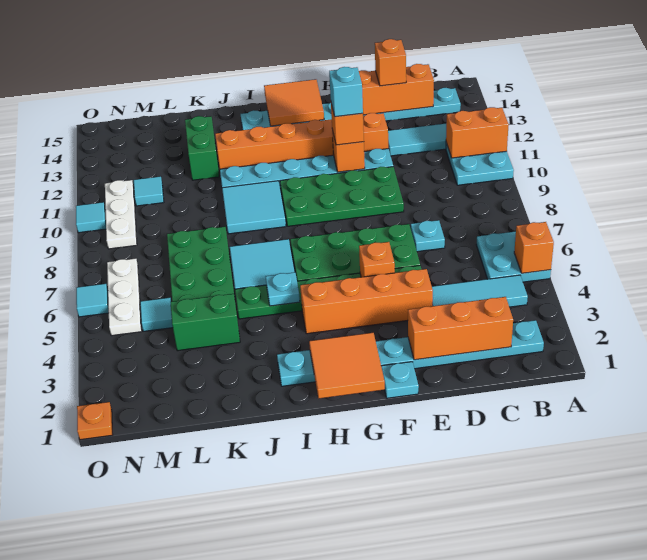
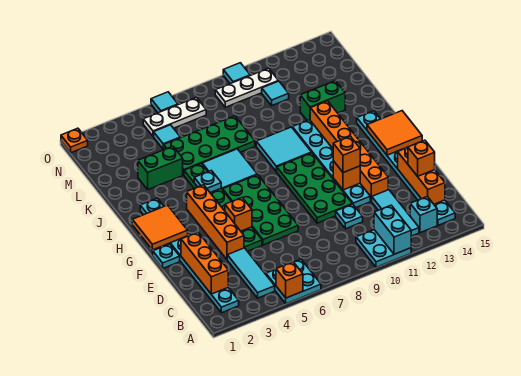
orange 1x2 brick [446,107,509,158] -> cyan 1x2 brick [374,205,411,254]
cyan 1x1 plate [411,220,445,252] -> cyan 1x1 plate moved to [336,204,363,229]
cyan 1x1 brick [329,67,363,117] -> cyan 1x1 brick moved to [410,196,437,233]
green 1x2 brick [171,294,240,351] -> green 1x2 brick turned to [138,146,183,189]

